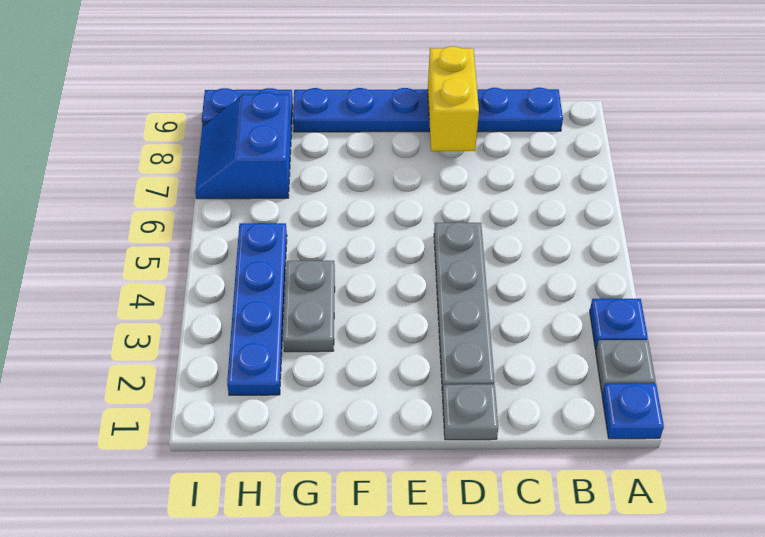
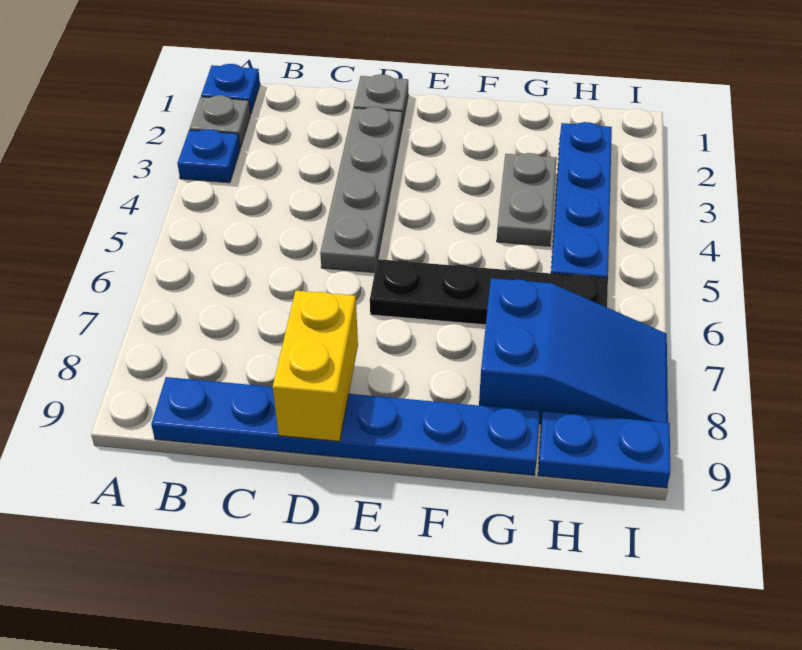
none -> black 1x4 plate [370,259,608,325]
blue 2x2 slope [195,92,291,199] -> blue 2x3 slope [479,278,668,424]

